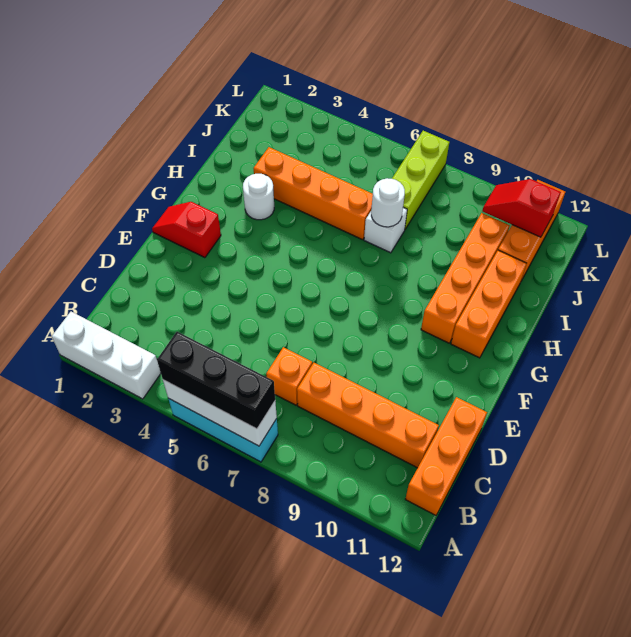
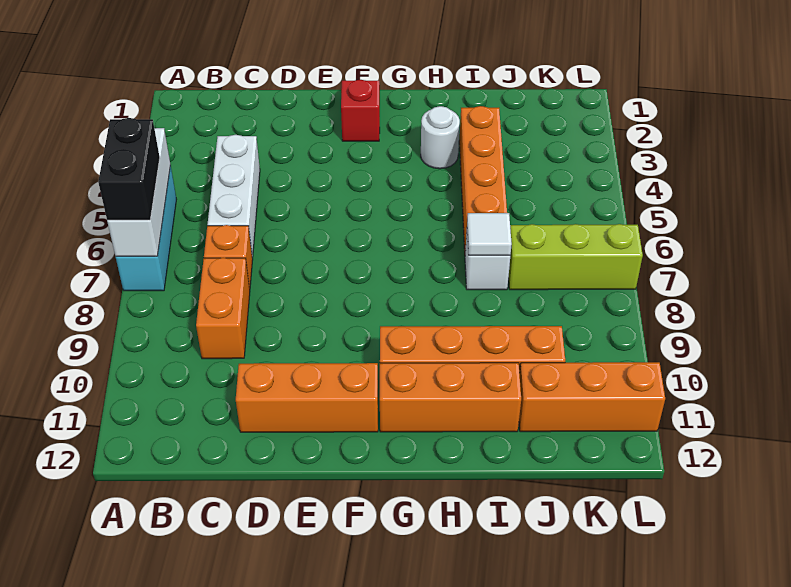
white 1x3 brick [52,312,161,399] -> white 1x3 brick moved to [208,135,260,258]
black 1x3 brick [157,332,275,429] -> black 1x2 brick [98,118,160,220]
orange 1x3 brick [405,397,487,515] -> orange 1x3 brick moved to [236,363,378,432]
orange 1x4 brick [297,363,439,468] -> orange 1x2 brick [196,258,250,359]
white 1x1 round brick [371,178,405,227] -> white 1x1 tile [467,213,512,255]
red 1x2 slope [482,179,561,237] -> none

